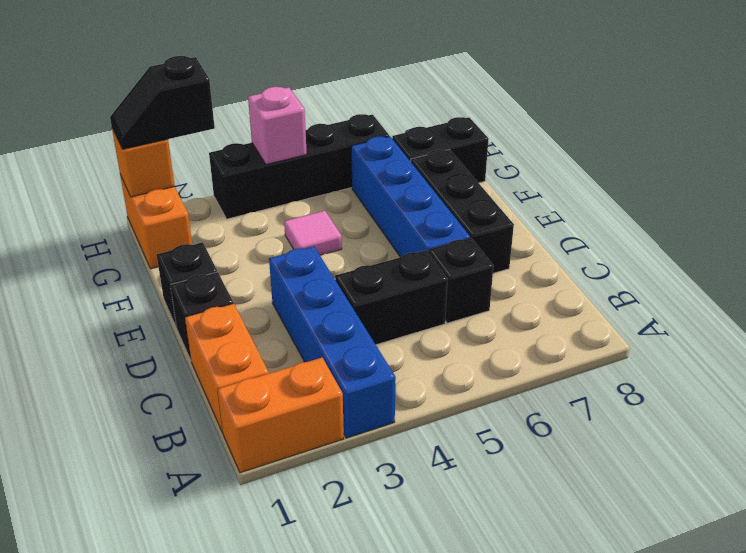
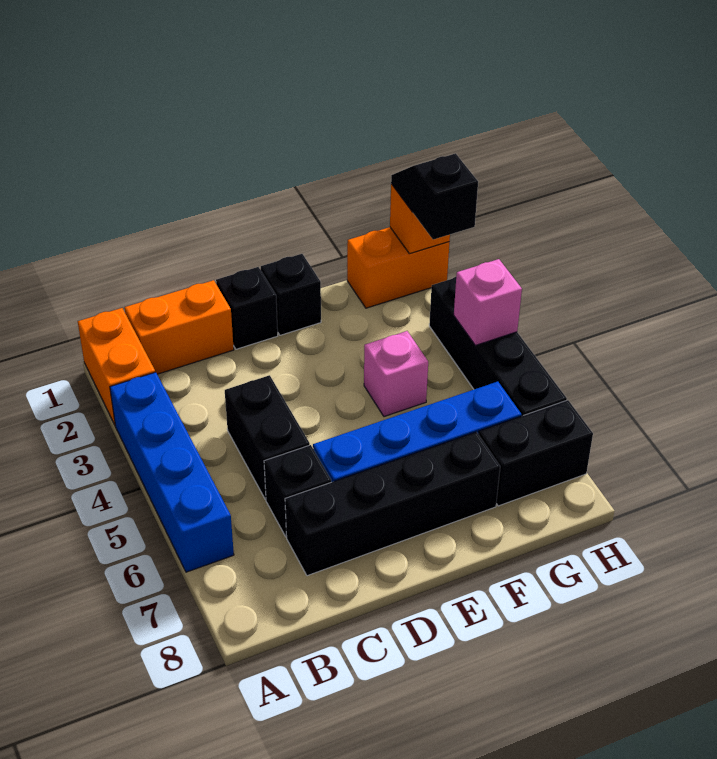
blue 1x4 brick [269,246,396,438] -> blue 1x4 brick turned to [110,372,234,572]
black 1x3 brick [411,150,514,273] -> black 1x4 brick [285,432,500,576]
pink 1x1 tile [284,211,342,255] -> pink 1x1 brick [364,331,428,417]
black 1x2 brick [392,117,489,183] -> black 1x2 brick turned to [478,400,593,506]

